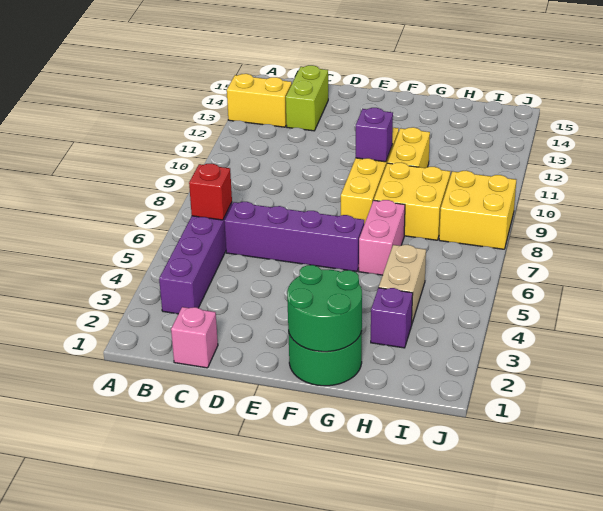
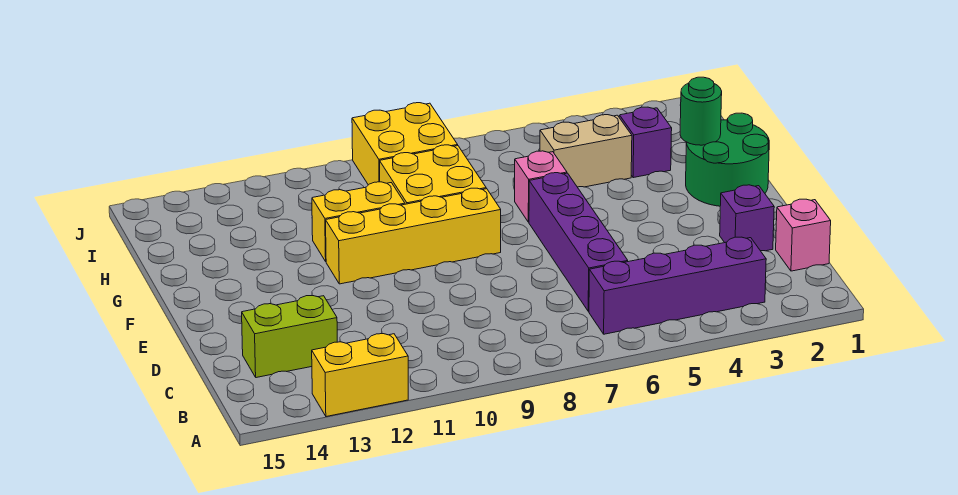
yellow 1x2 brick [227,74,292,127] -> yellow 1x2 brick turned to [312,334,408,417]
red 1x1 brick [189,164,232,220] -> none
green 2x2 round brick [287,265,362,352] -> green 1x1 round brick [680,77,722,145]
purple 1x1 brick [356,108,393,162] -> purple 1x1 brick moved to [720,185,774,251]
pink 1x2 brick [359,200,405,275] -> pink 1x1 brick [515,151,567,222]

